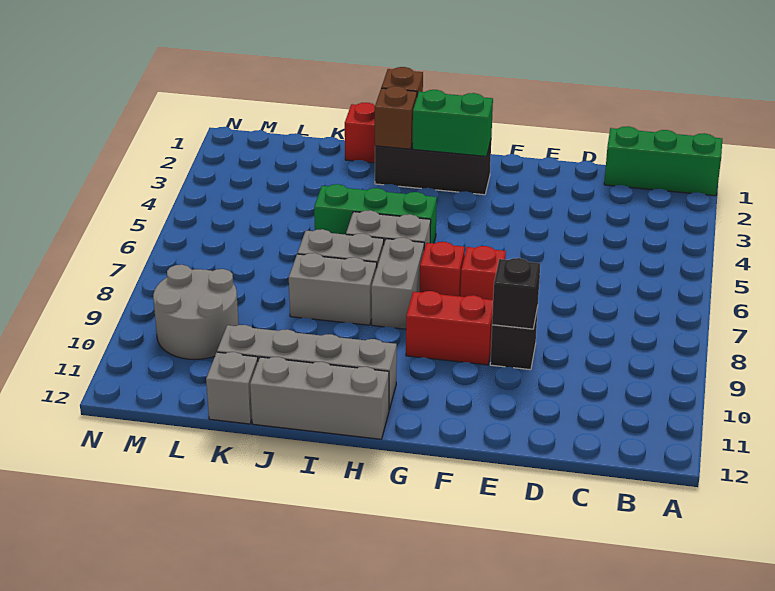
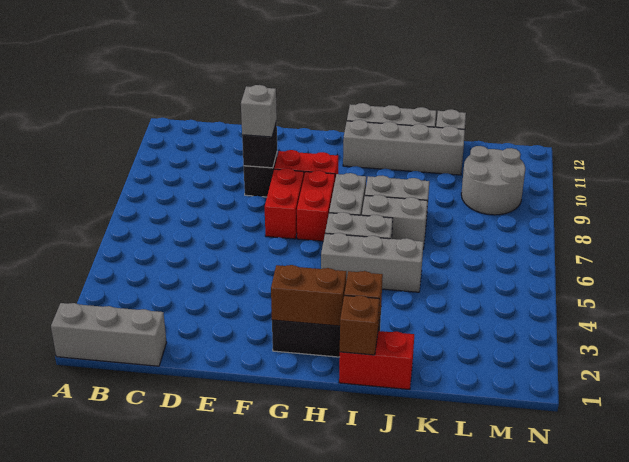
green 1x3 brick [604,126,722,196] -> grey 1x3 brick [51,303,167,366]
none -> grey 1x1 brick [241,85,277,137]
red 1x1 brick [461,246,506,300] -> red 1x2 brick [265,168,304,239]
green 1x2 brick [413,90,493,156] -> brown 1x2 brick [271,265,346,326]
red 1x1 brick [420,242,465,297] -> red 1x2 brick [297,171,335,241]
green 1x3 brick [314,184,437,243] -> grey 1x3 brick [321,233,423,292]

